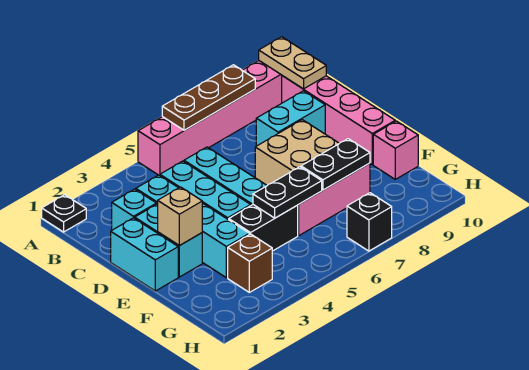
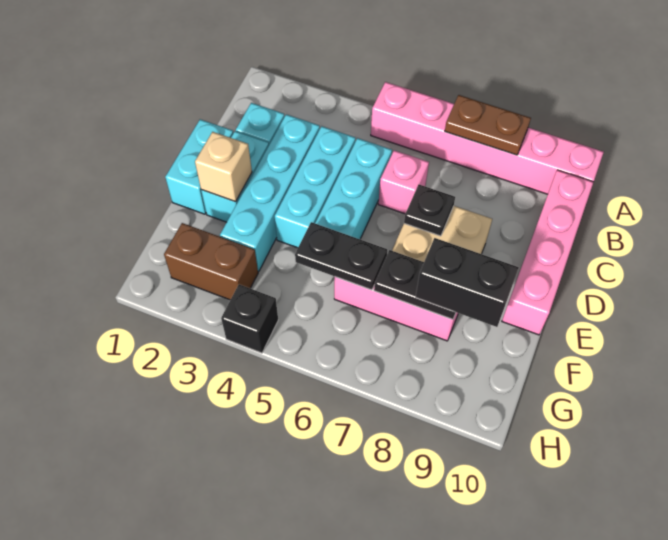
black 1x1 plate [42,195,86,232] -> black 1x1 plate moved to [404,185,455,236]
brown 1x3 plate [162,65,255,130] -> brown 1x2 plate [445,95,531,155]
tan 1x2 plate [259,37,326,89] -> none
cyan 1x2 brick [256,91,325,146] -> none
black 1x2 brick [229,205,298,251] -> black 1x2 brick moved to [416,238,519,327]
pink 1x1 brick [373,121,418,179] -> pink 1x1 brick moved to [378,150,429,214]
brown 1x1 brick [228,234,272,292] -> brown 1x2 brick [164,223,258,300]
black 1x1 brick [347,193,392,251] -> black 1x1 brick moved to [221,284,278,353]

